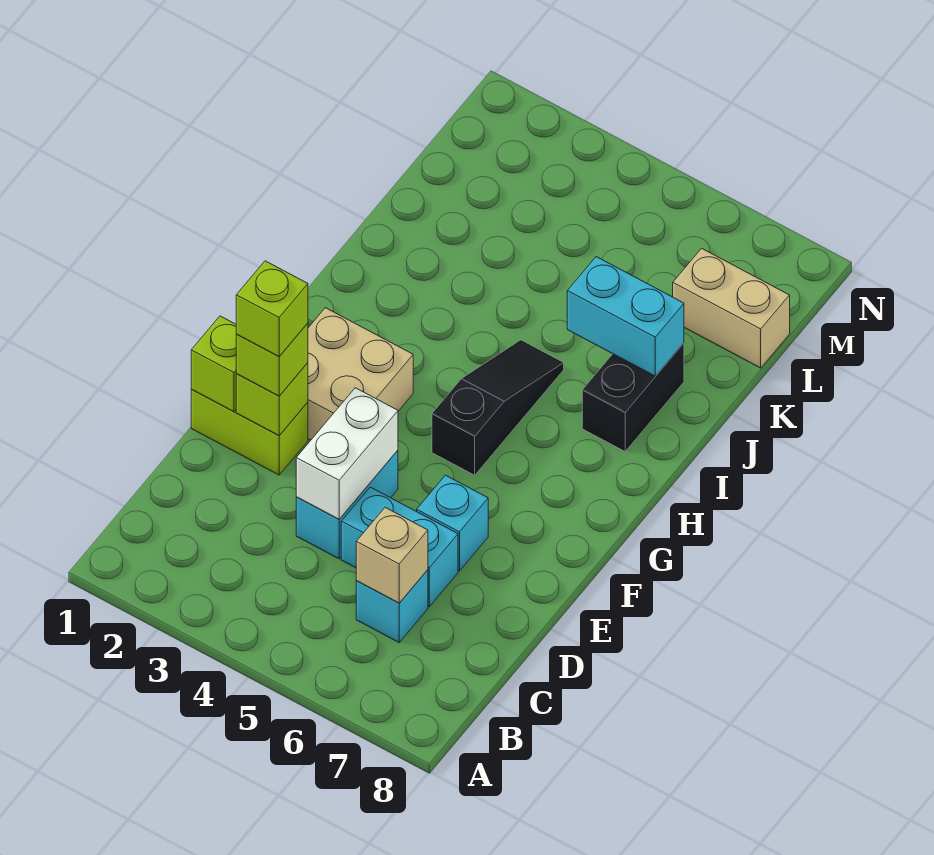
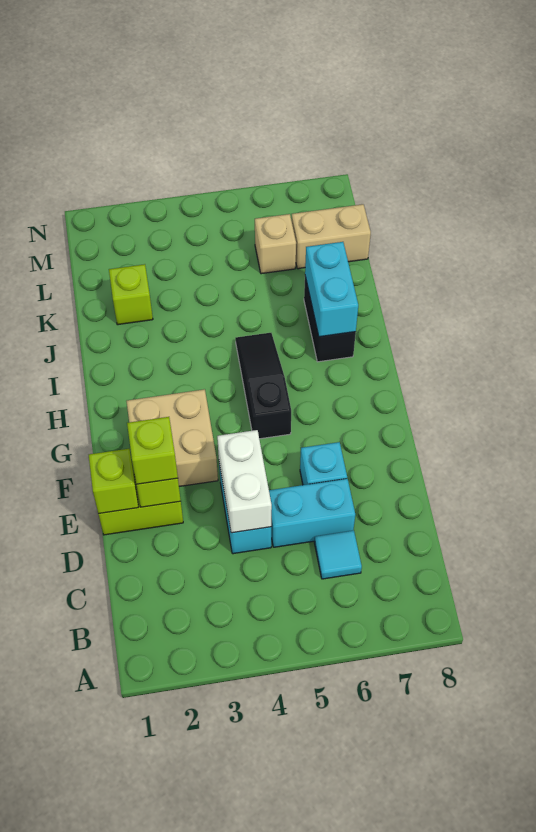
cyan 1x1 brick [356,570,428,642] -> cyan 1x1 tile [314,530,362,579]
tan 1x1 brick [356,507,428,603] -> tan 1x1 brick moved to [255,214,296,274]
lime 1x1 brick [236,261,308,357] -> lime 1x1 brick moved to [109,264,153,325]
cyan 1x2 brick [567,257,684,376] -> cyan 1x2 brick turned to [305,242,358,337]

